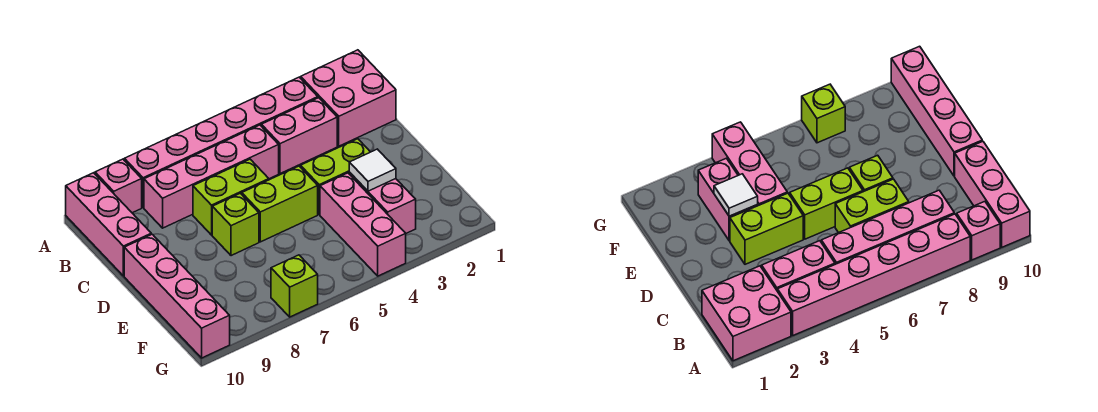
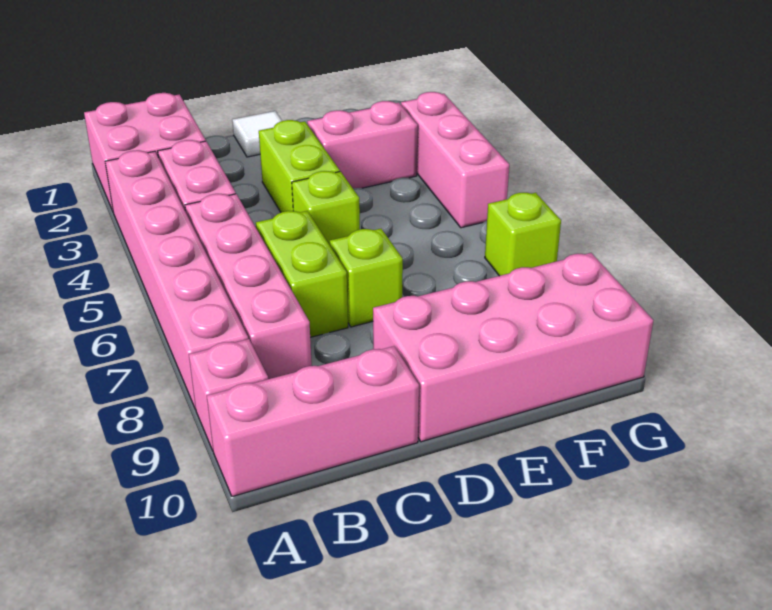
lime 1x2 brick [242,166,318,242] -> lime 1x1 brick [292,171,360,245]
pink 1x4 brick [124,234,230,358] -> pink 2x4 brick [373,253,654,442]
white 1x1 tile [349,149,396,191] -> white 1x1 tile moved to [232,111,282,157]
pink 1x3 brick [320,173,406,276] -> pink 1x3 brick turned to [401,92,509,228]

